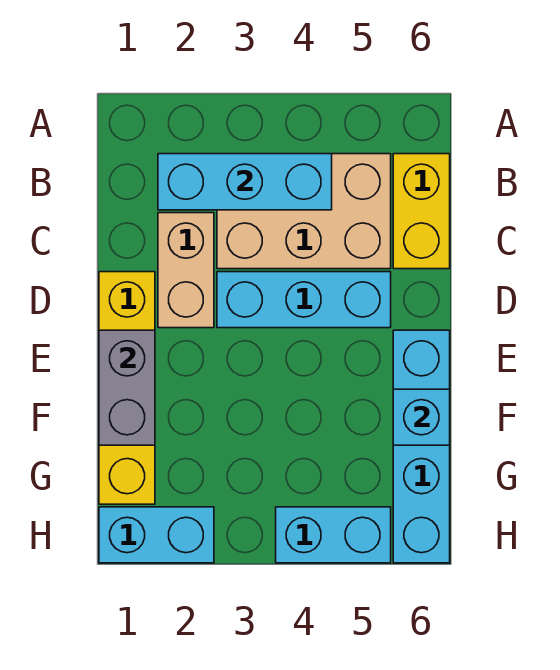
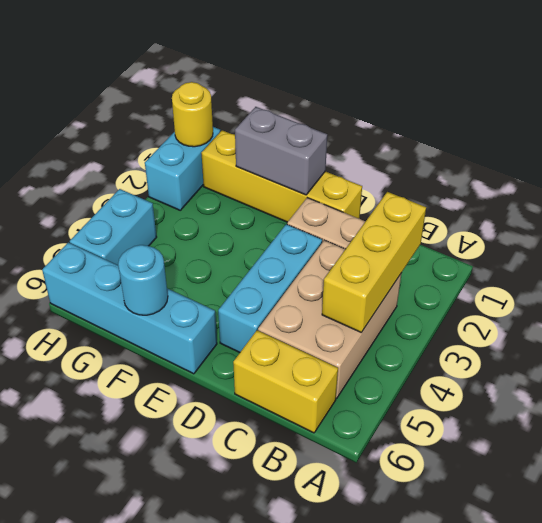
cyan 1x3 brick [158,154,332,210] -> yellow 1x3 brick [322,192,426,332]
cyan 1x1 brick [393,389,450,445] -> cyan 1x1 round brick [118,245,168,315]
none -> yellow 1x1 round brick [172,82,213,147]

